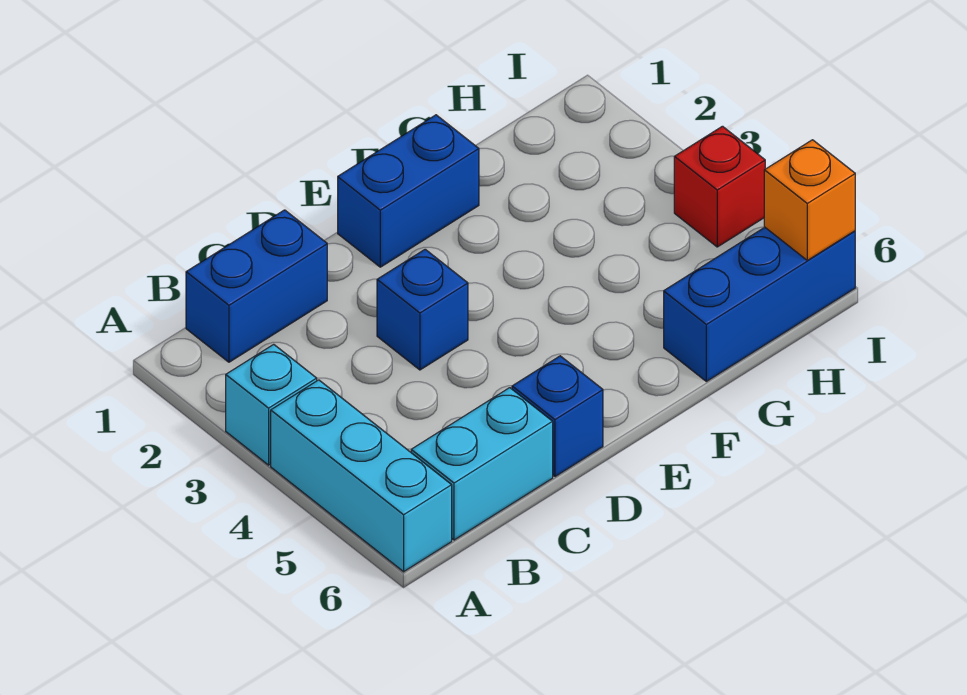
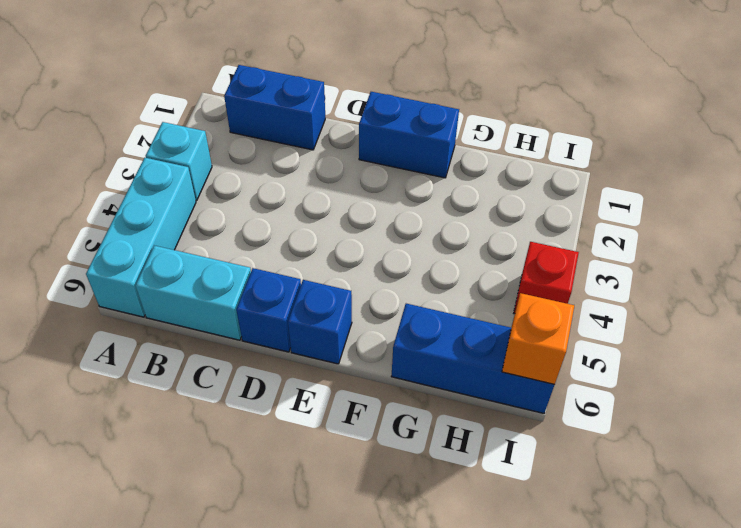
blue 1x1 brick [377,249,468,370] -> blue 1x1 brick moved to [288,280,352,364]

